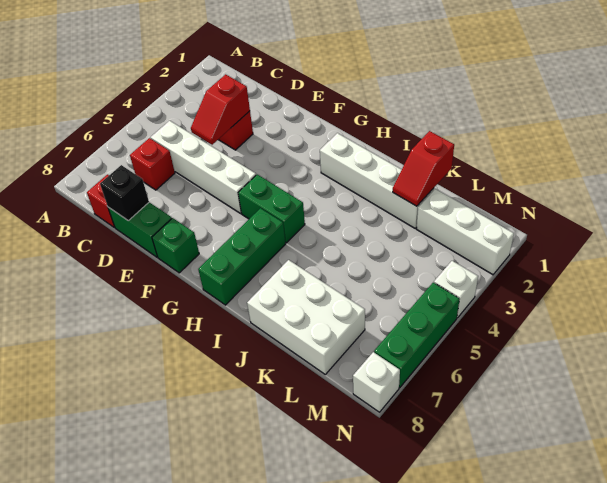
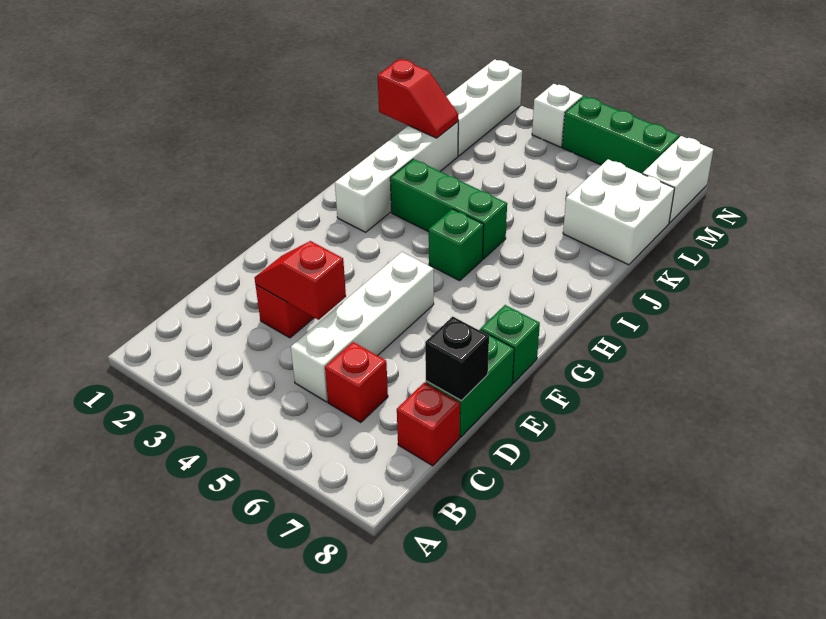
red 1x2 slope [191,74,250,145] -> red 1x2 slope turned to [254,241,346,320]
green 1x2 brick [238,174,305,243] -> green 1x1 brick [429,209,484,281]
green 1x3 brick [198,208,286,305] -> green 1x3 brick moved to [390,159,507,259]
white 2x3 brick [247,260,365,374] -> white 2x2 brick [563,159,675,265]
white 1x1 brick [353,352,400,412] -> white 1x2 brick [643,136,713,223]

